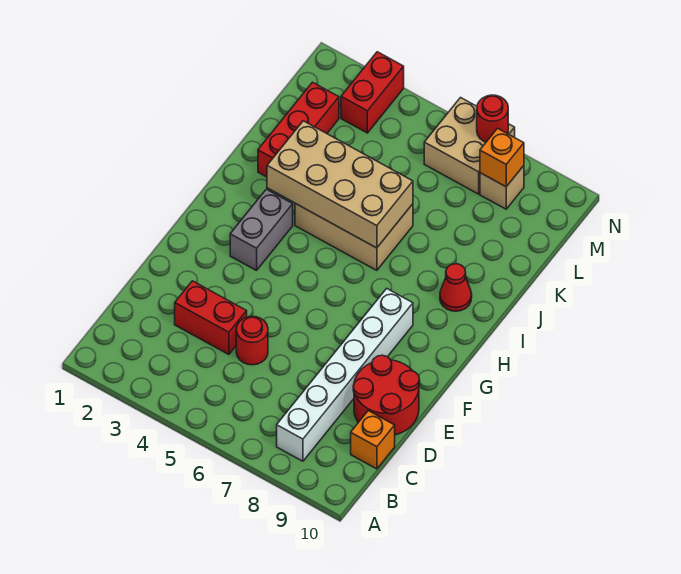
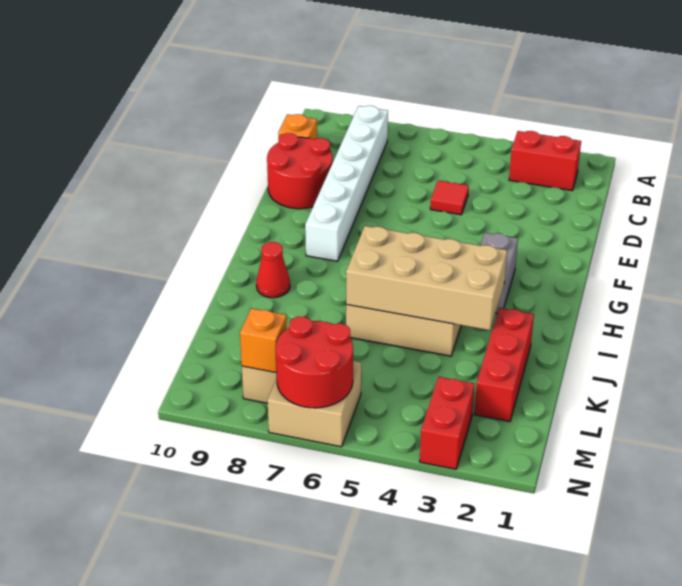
red 1x2 brick [175,281,247,354] -> red 1x2 brick moved to [509,131,581,191]
red 1x1 round brick [236,316,268,365] -> red 1x1 tile [430,180,469,215]
red 1x1 round brick [477,95,508,142] -> red 2x2 round brick [276,317,353,408]

